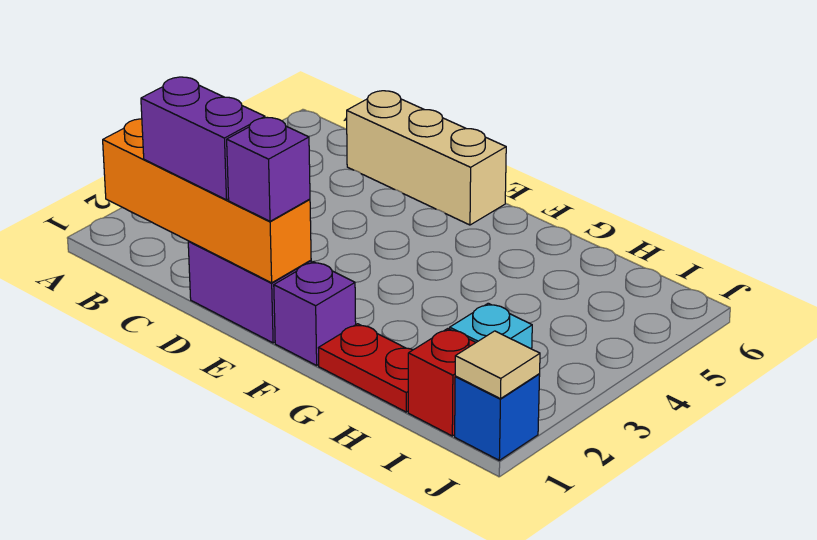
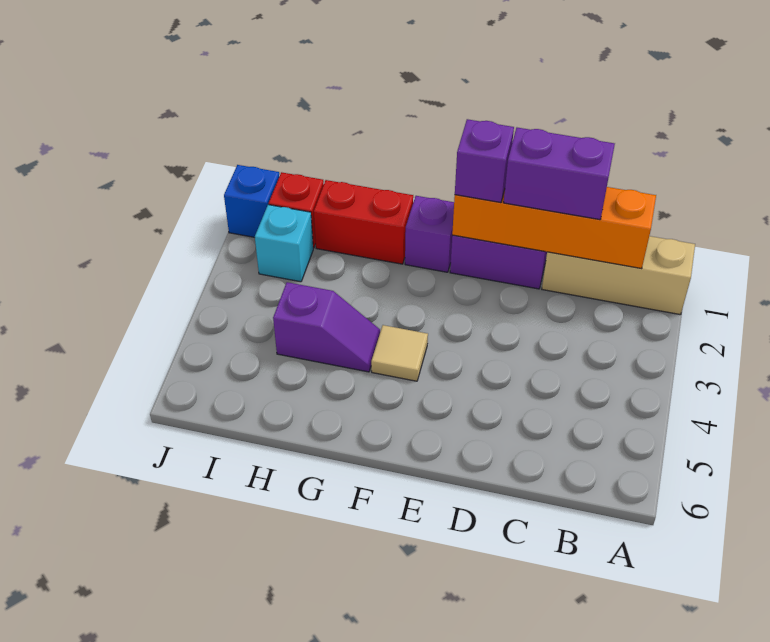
tan 1x3 brick [346,91,506,225] -> tan 1x3 brick moved to [542,236,695,315]
red 1x2 plate [319,324,413,412] -> red 1x2 brick [314,180,413,264]
none -> purple 1x2 slope [273,282,380,372]
tan 1x1 tile [455,331,540,399] -> tan 1x1 tile moved to [371,325,428,381]

